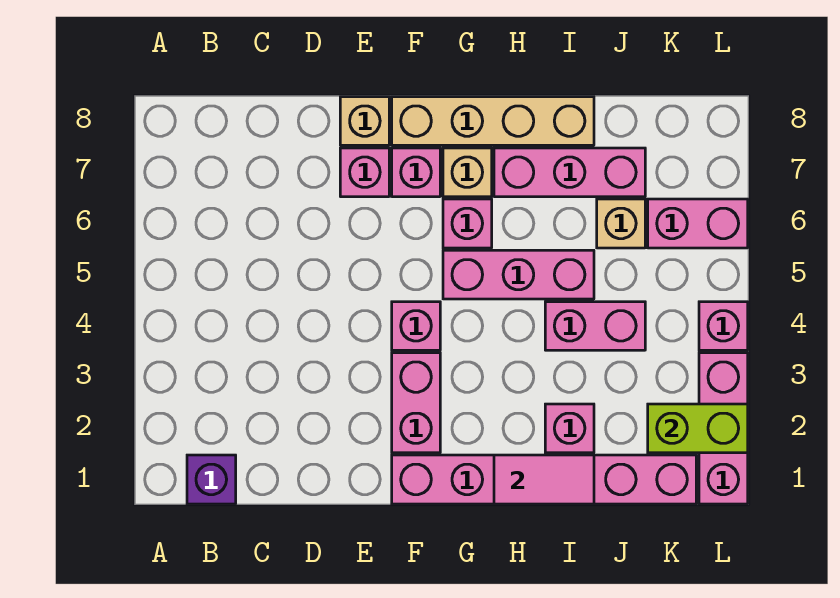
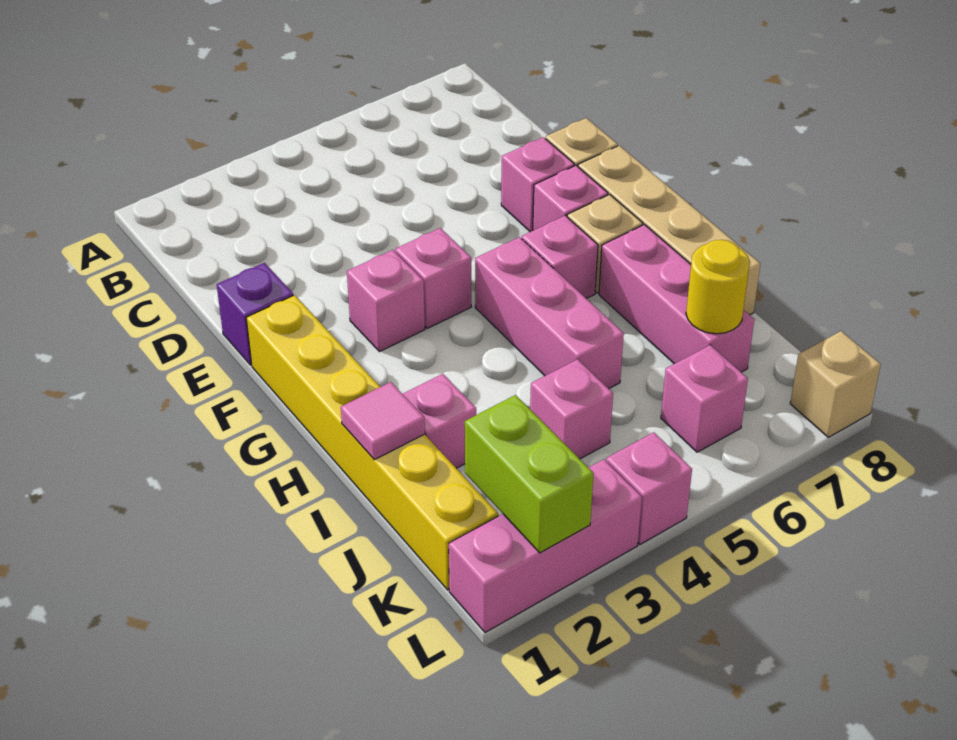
purple 1x1 brick [187,455,236,504] -> purple 1x1 brick moved to [217,263,293,365]
pink 1x6 brick [392,455,696,504] -> yellow 1x6 brick [246,295,498,590]
pink 1x2 brick [392,353,440,453] -> pink 1x1 brick [347,250,425,352]
pink 1x2 tile [494,455,594,504] -> pink 1x1 tile [341,382,425,460]
pink 1x2 brick [545,302,645,350] -> pink 1x1 brick [530,359,613,459]
tan 1x1 brick [597,199,645,248] -> tan 1x1 brick moved to [790,331,881,437]
none -> yellow 1x1 round brick [686,240,750,334]
pink 1x2 brick [648,199,748,248] -> pink 1x1 brick [661,345,748,452]

